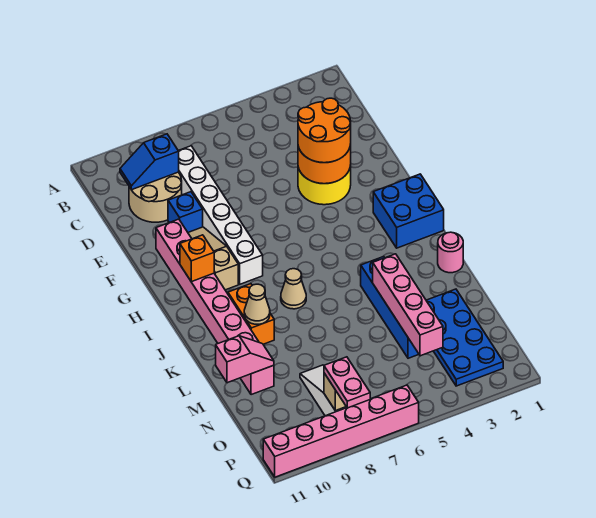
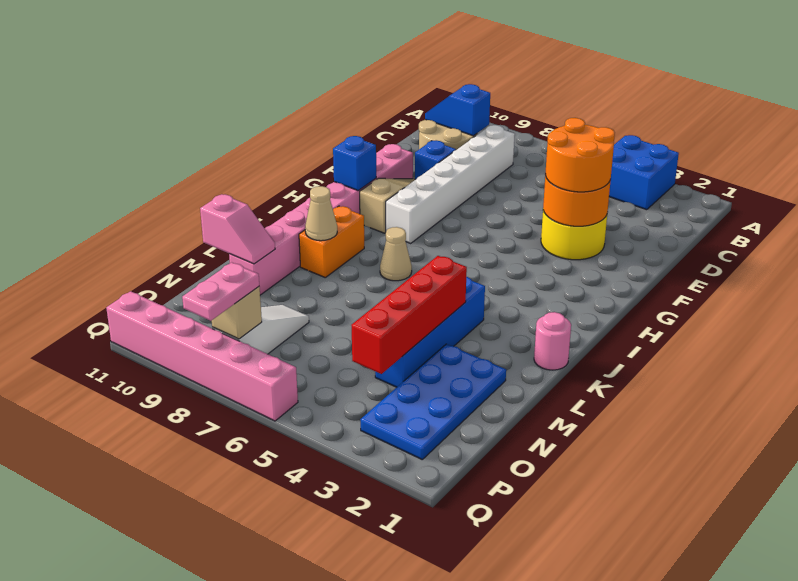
blue 2x2 brick [373,174,444,248] -> blue 2x2 brick moved to [609,135,679,210]
orange 1x1 brick [180,235,214,282] -> blue 1x1 brick [333,136,376,191]
pink 1x4 brick [373,254,443,356] -> red 1x4 brick [351,256,467,374]

